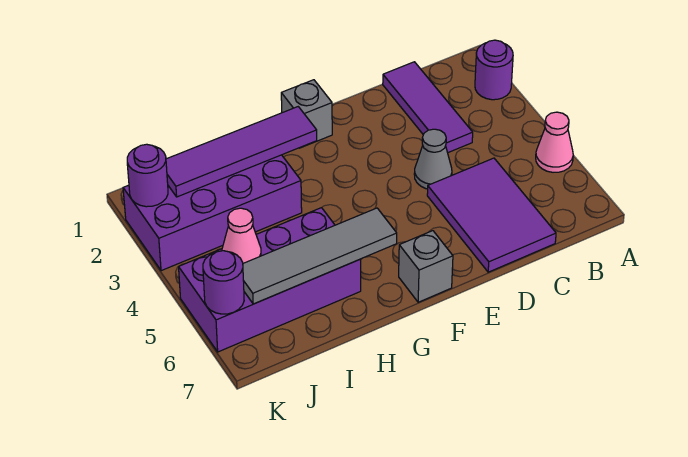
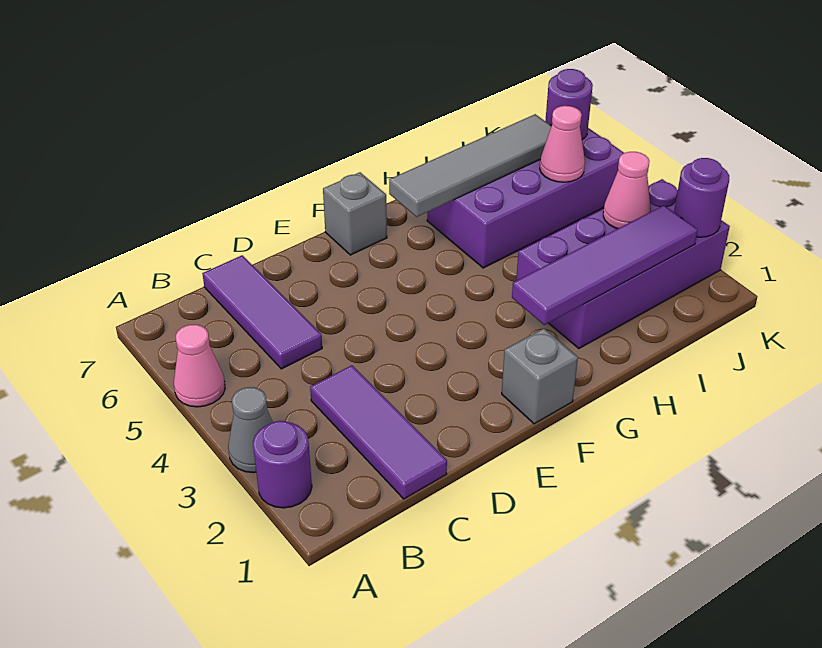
purple 2x3 tile [427,158,556,272] -> purple 1x3 tile [202,255,322,369]
grey 1x1 cone [414,129,452,189] -> grey 1x1 cone moved to [228,387,273,473]
none -> pink 1x1 cone [603,152,651,229]

